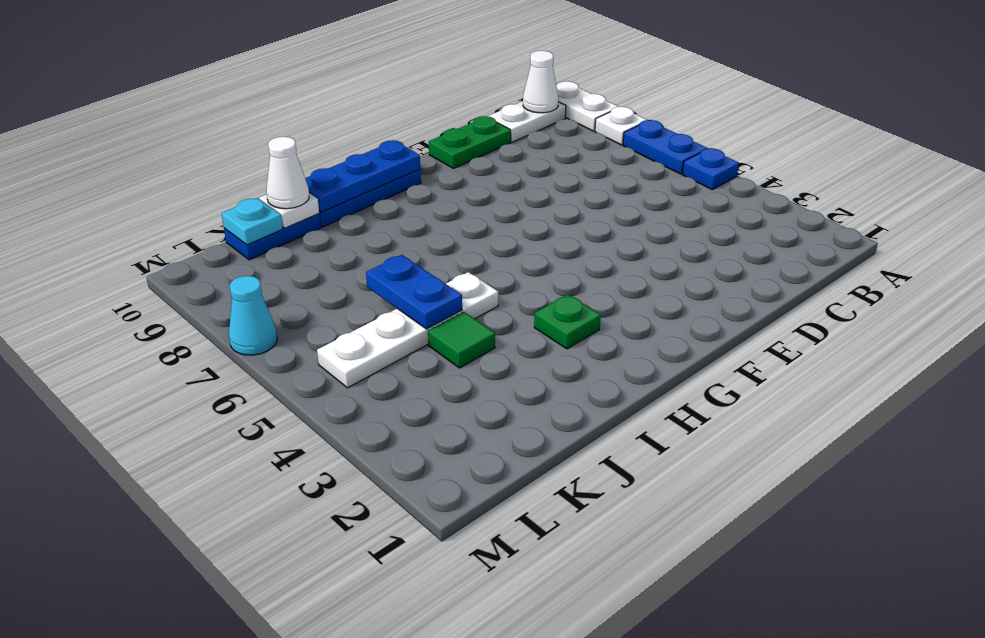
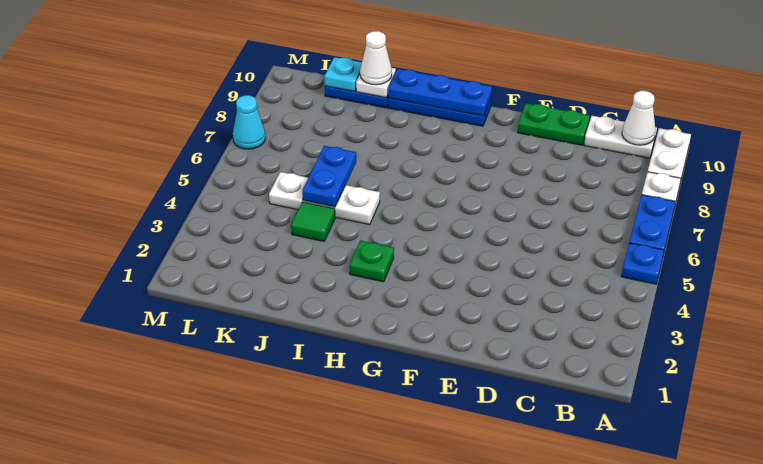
white 1x4 plate [317,272,498,388] -> white 1x3 plate [269,172,380,225]

